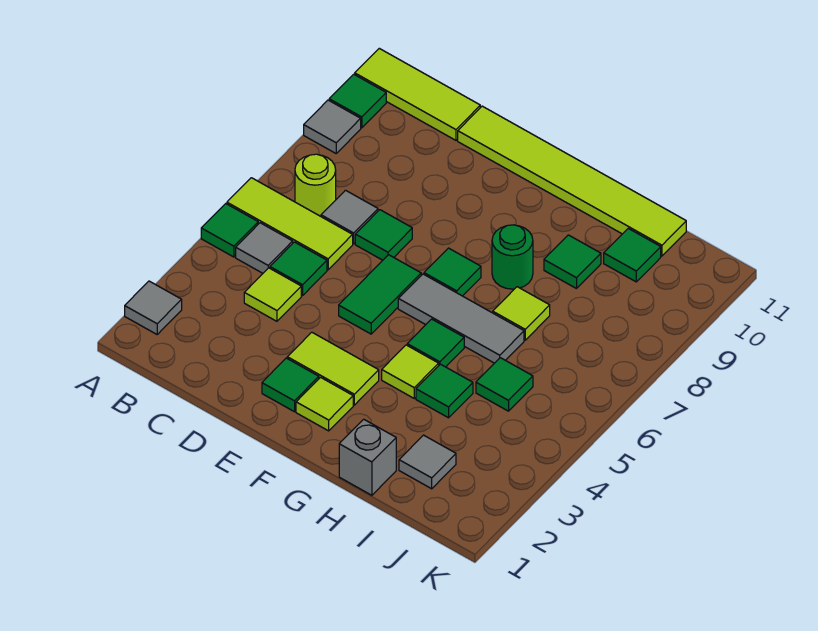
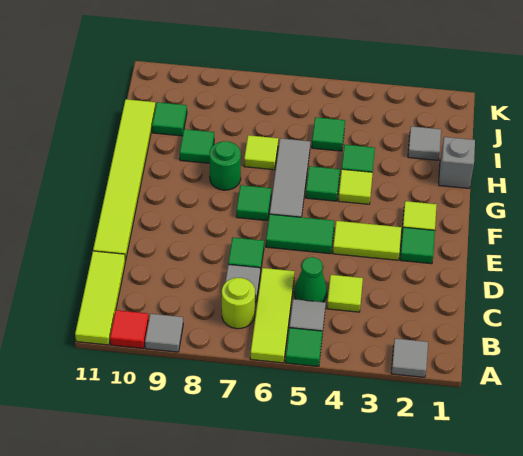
green 1x1 tile [329,74,386,128] -> red 1x1 tile [110,310,149,349]
green 1x1 tile [270,242,327,296] -> green 1x1 cone [294,257,327,302]
lime 1x2 tile [287,332,379,405] -> lime 1x2 tile turned to [333,221,401,260]

